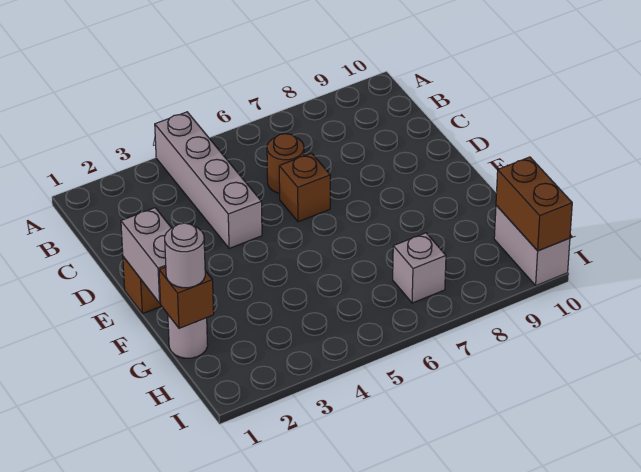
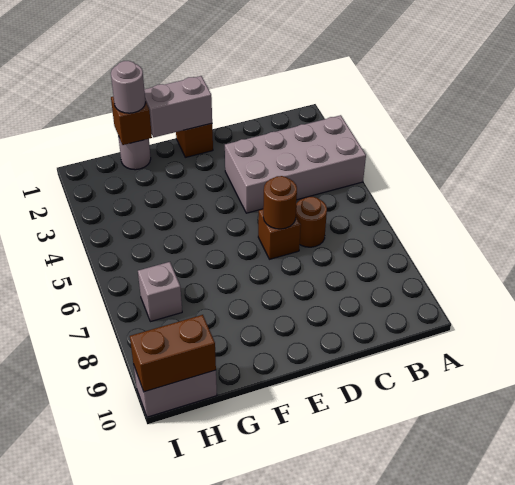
grey 1x4 brick [155,112,262,248] -> grey 2x4 brick [225,115,366,213]
none -> brown 1x1 round brick [263,176,297,229]

